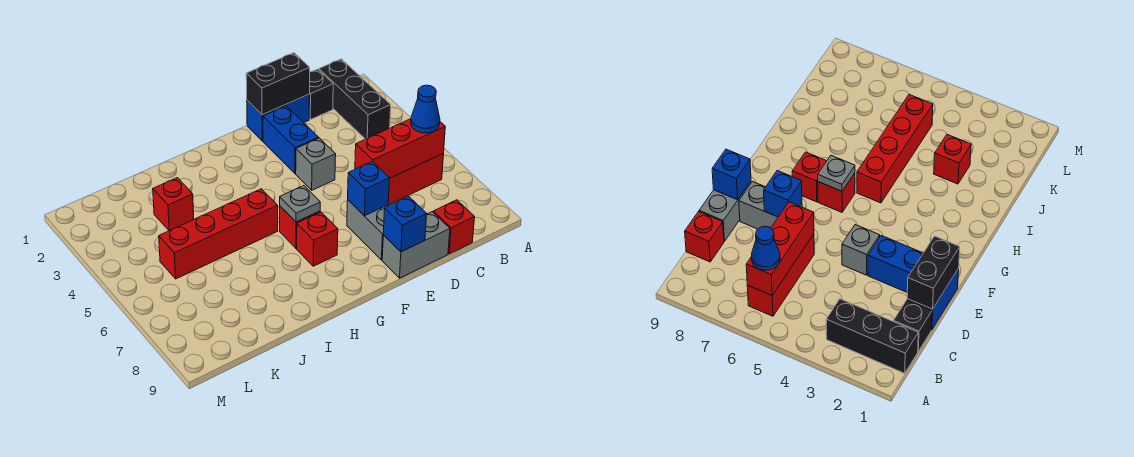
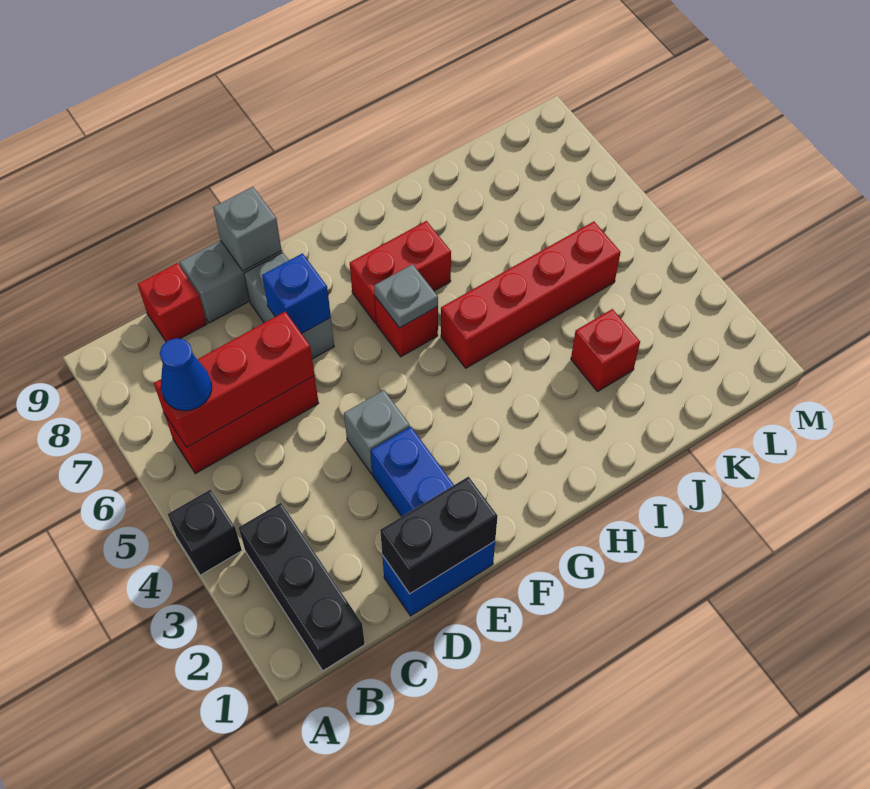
black 1x1 brick [309,69,333,120] -> black 1x1 brick moved to [168,490,242,575]
blue 1x1 brick [383,196,427,252] -> grey 1x1 brick [213,187,282,271]
red 1x1 brick [297,212,338,266] -> red 1x2 brick [350,221,451,323]

